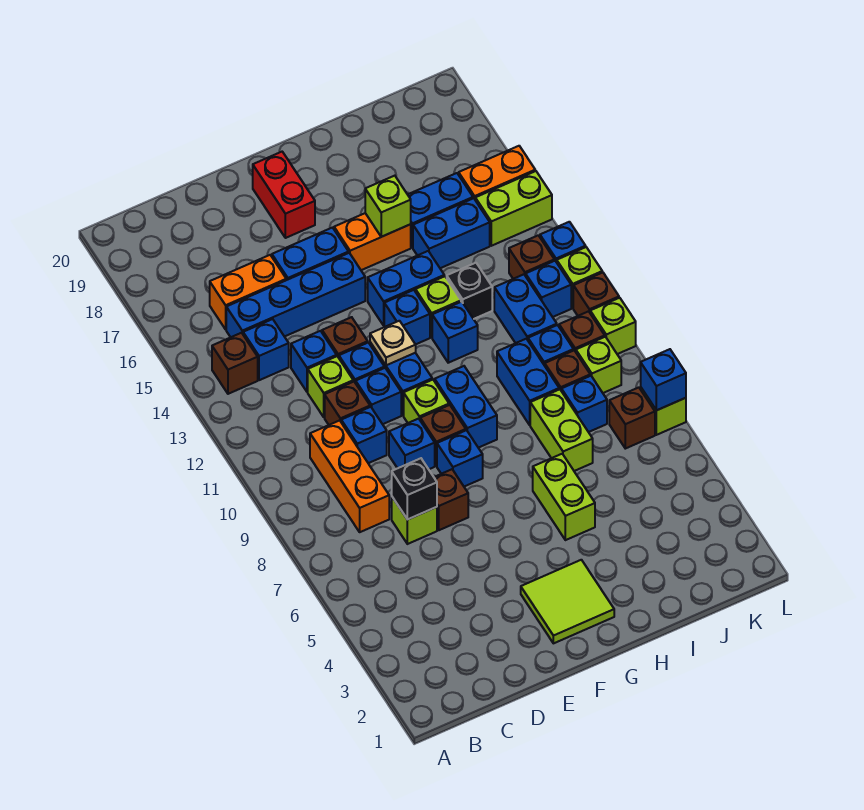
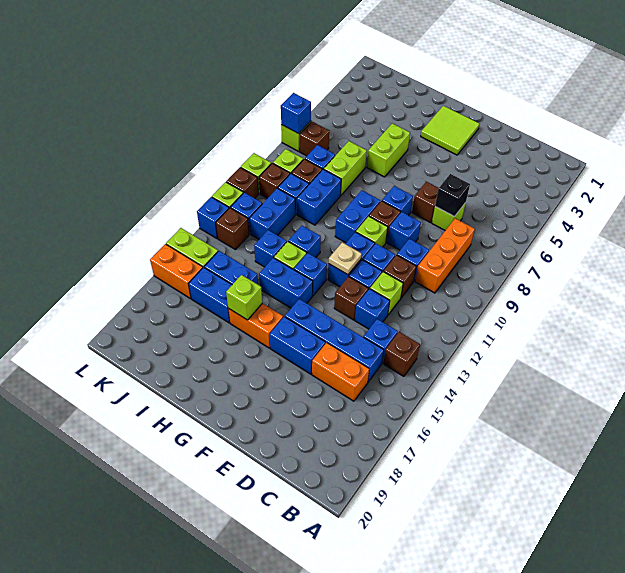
red 1x2 brick [253,152,315,238] -> none
black 1x1 brick [447,263,492,319] -> blue 1x1 brick [254,230,287,267]

